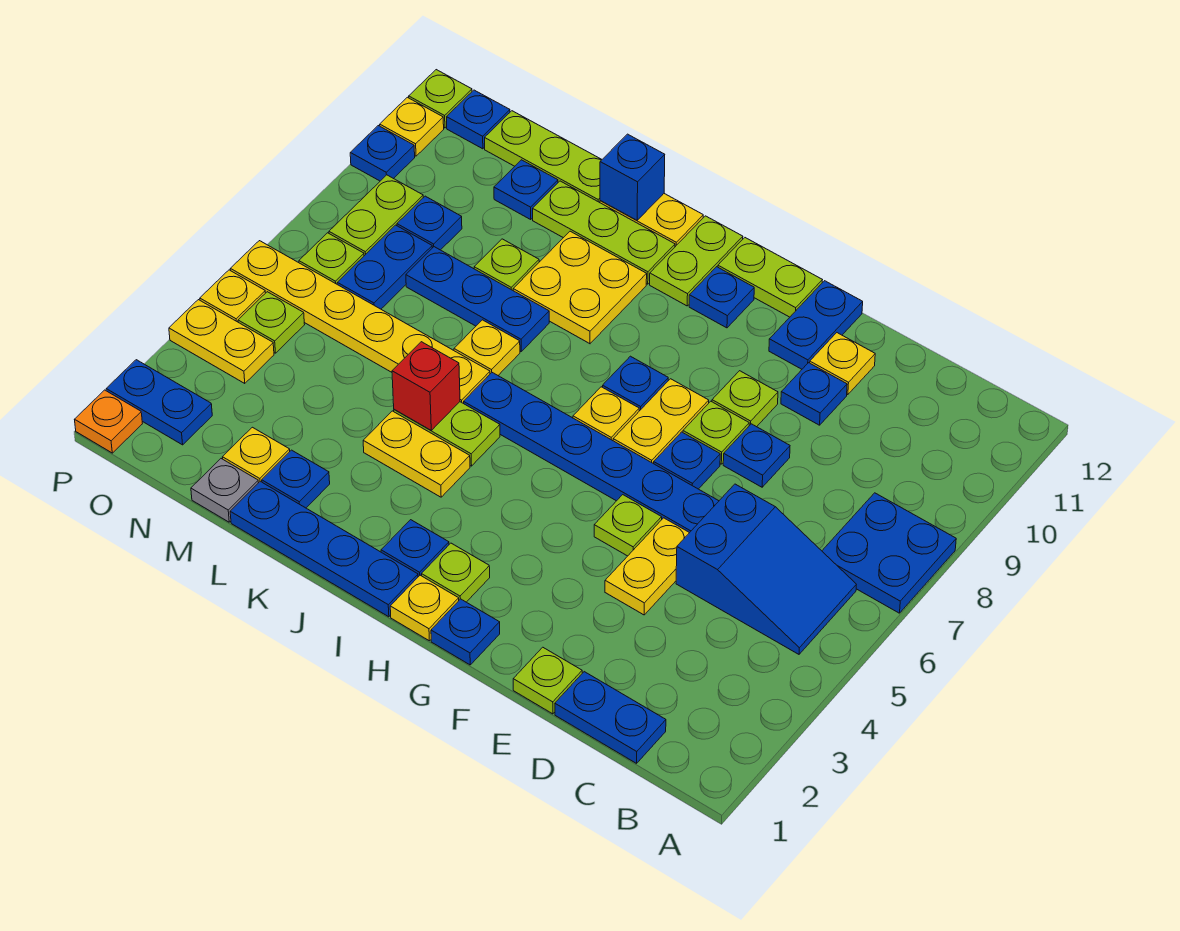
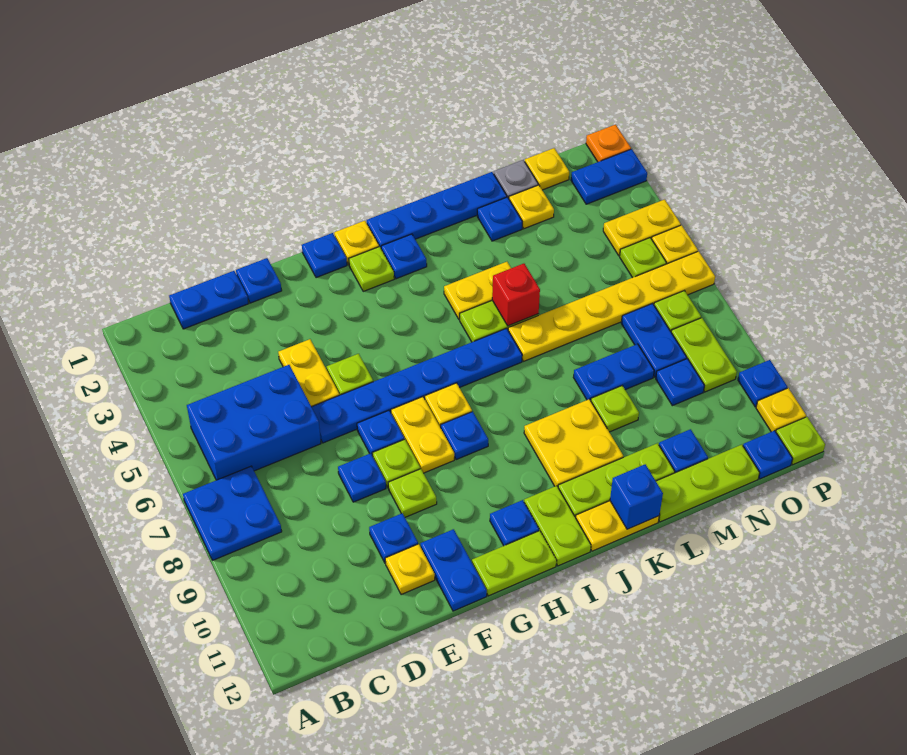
blue 2x3 slope [676,484,856,654] -> blue 2x3 brick [187,365,321,480]
lime 1x1 plate [513,647,582,714] -> blue 1x1 plate [236,258,282,303]
yellow 1x1 plate [454,320,520,375] -> yellow 1x1 plate moved to [525,148,569,190]
blue 1x3 plate [406,247,549,351] -> blue 1x2 plate [573,344,654,401]

